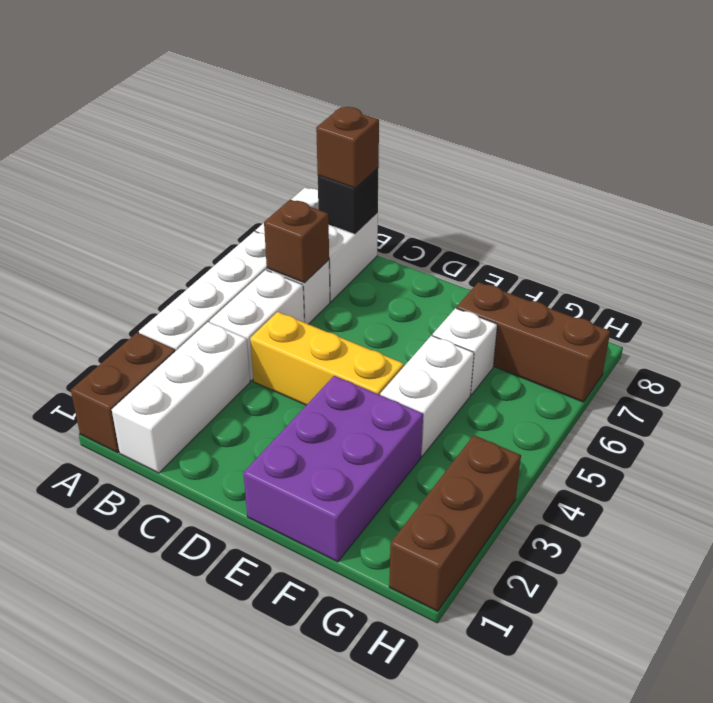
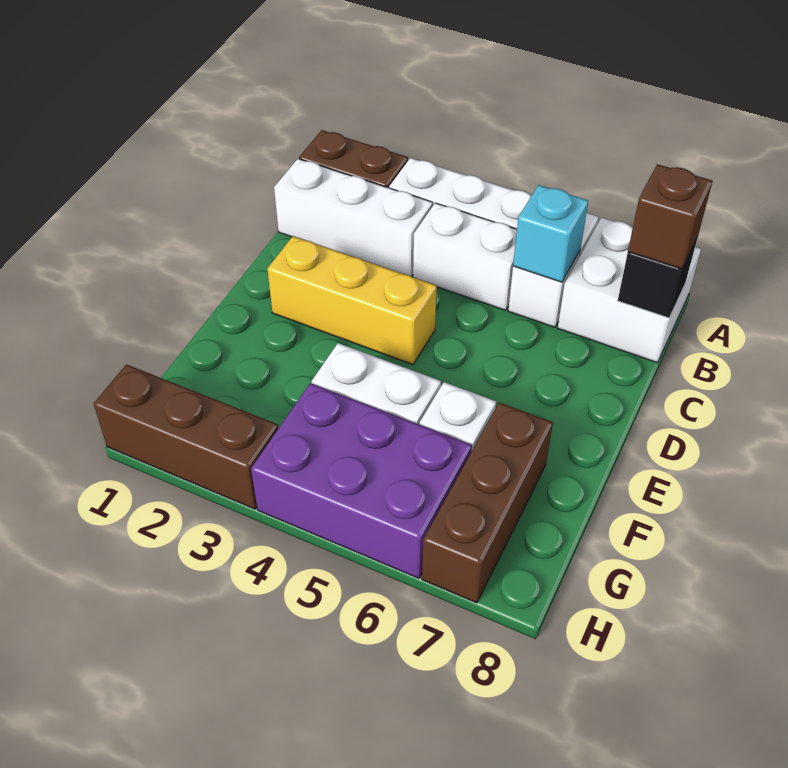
brown 1x1 brick [264,200,329,283] -> cyan 1x1 brick [513,185,588,282]
yellow 1x3 brick [250,312,404,405] -> yellow 1x3 brick turned to [267,236,437,365]
purple 2x3 brick [243,376,423,562] -> purple 2x3 brick moved to [251,383,472,578]

